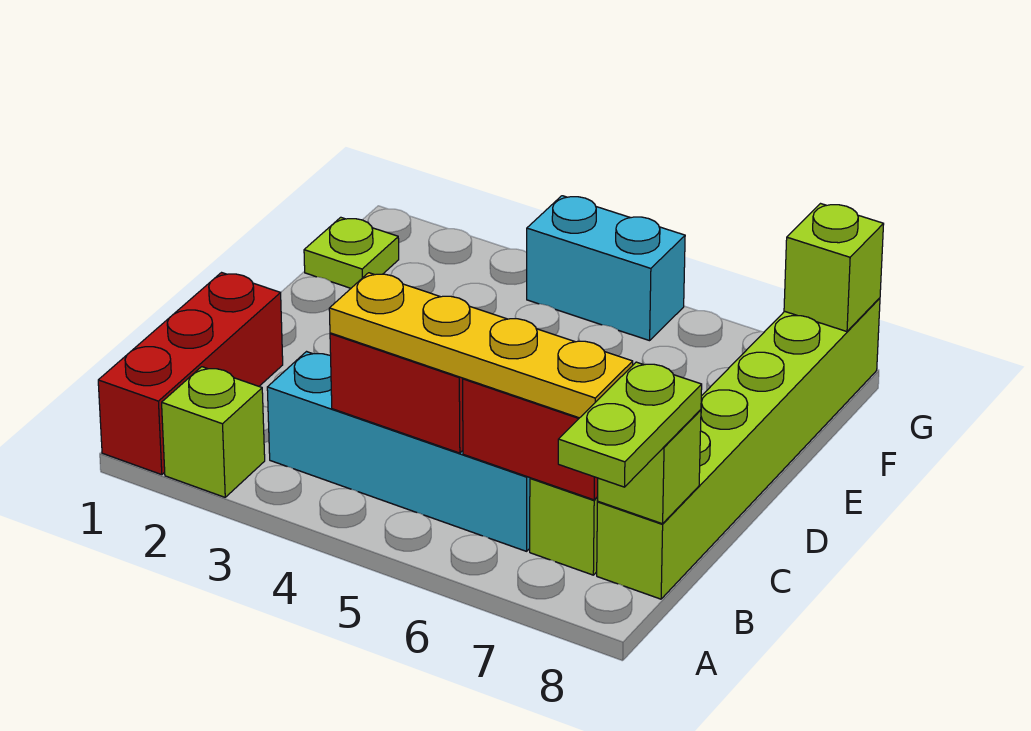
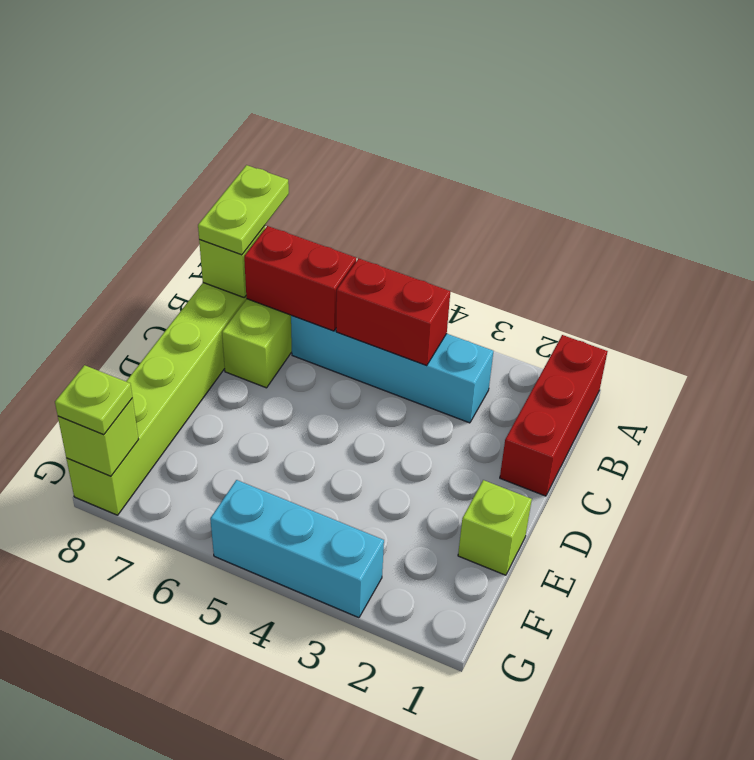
lime 1x1 brick [162,367,265,497] -> lime 1x1 brick moved to [458,480,532,575]
yellow 1x4 plate [329,273,633,418] -> none
lime 1x1 plate [304,217,399,288] -> lime 1x1 plate moved to [55,365,132,435]
cyan 1x2 brick [527,196,685,341] -> cyan 1x3 brick [210,480,384,618]

